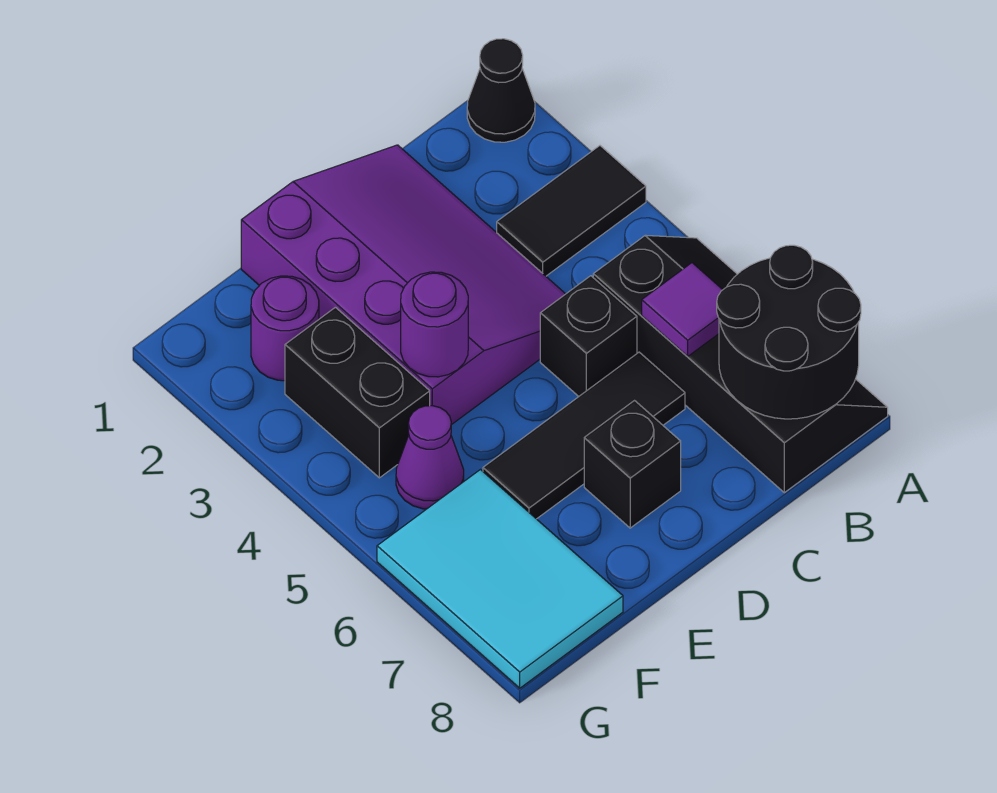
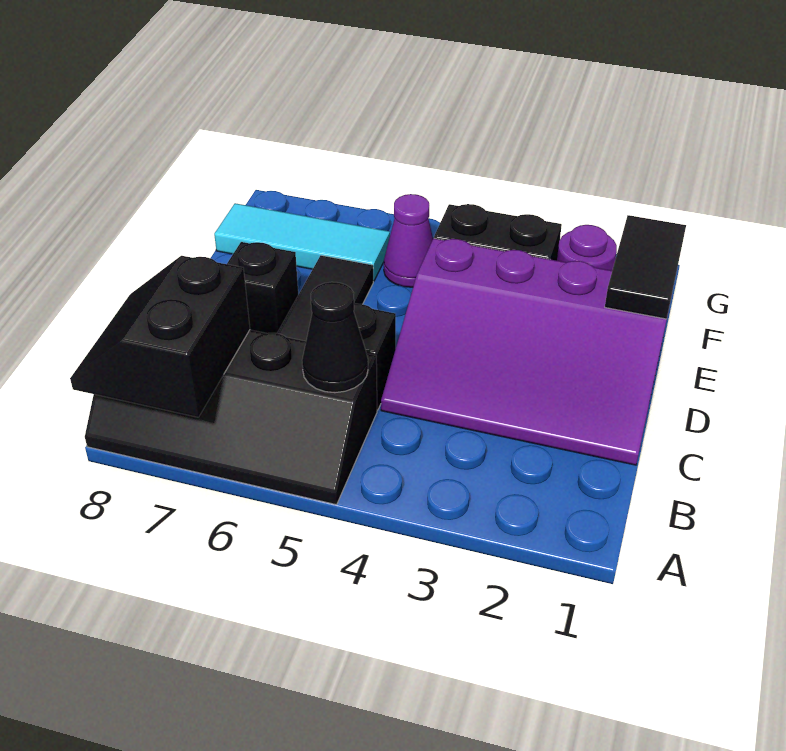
black 1x1 cone [467,39,535,142] -> black 1x1 cone moved to [302,282,368,393]
black 1x2 tile [497,146,646,276] -> black 1x2 tile moved to [605,215,686,319]
black 2x2 round brick [717,245,861,419] -> black 2x2 slope [70,256,250,417]
purple 1x1 tile [642,263,723,357] -> none
purple 1x1 round brick [401,272,468,377] -> none
cyan 2x3 tile [377,470,623,688] -> cyan 1x3 tile [214,203,390,281]

